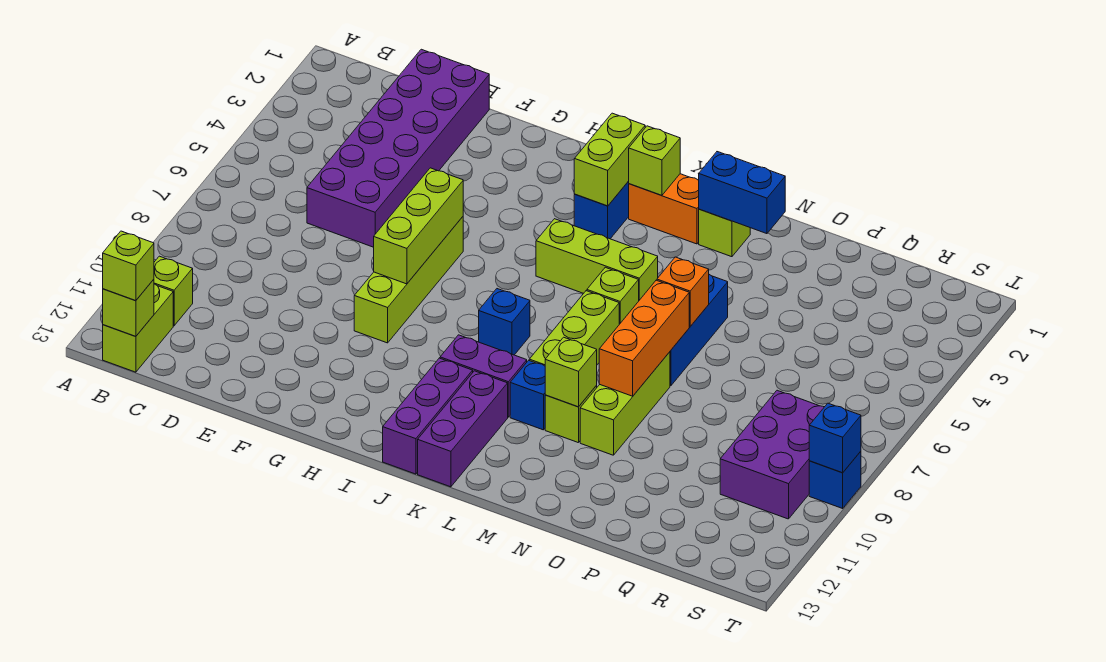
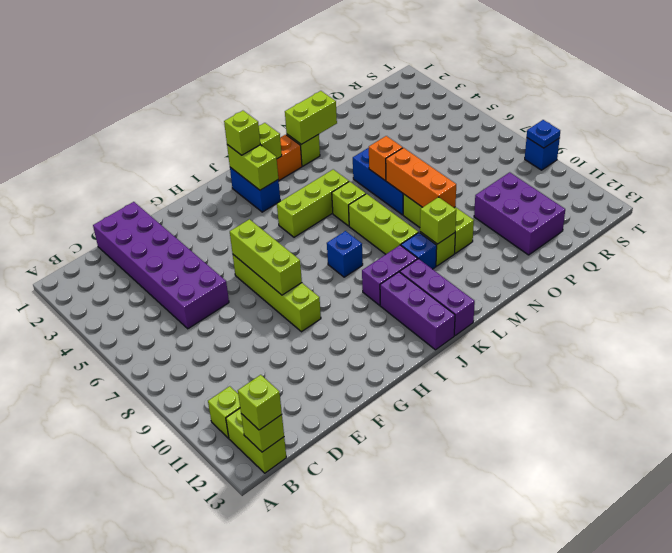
none -> lime 1x1 brick [224,111,260,155]
blue 1x2 brick [699,152,785,234] -> lime 1x2 brick [285,91,337,144]
purple 2x3 brick [720,390,824,519] -> purple 2x3 brick moved to [474,172,565,255]
blue 1x1 brick [809,403,861,473] -> blue 1x1 plate [527,120,560,148]

